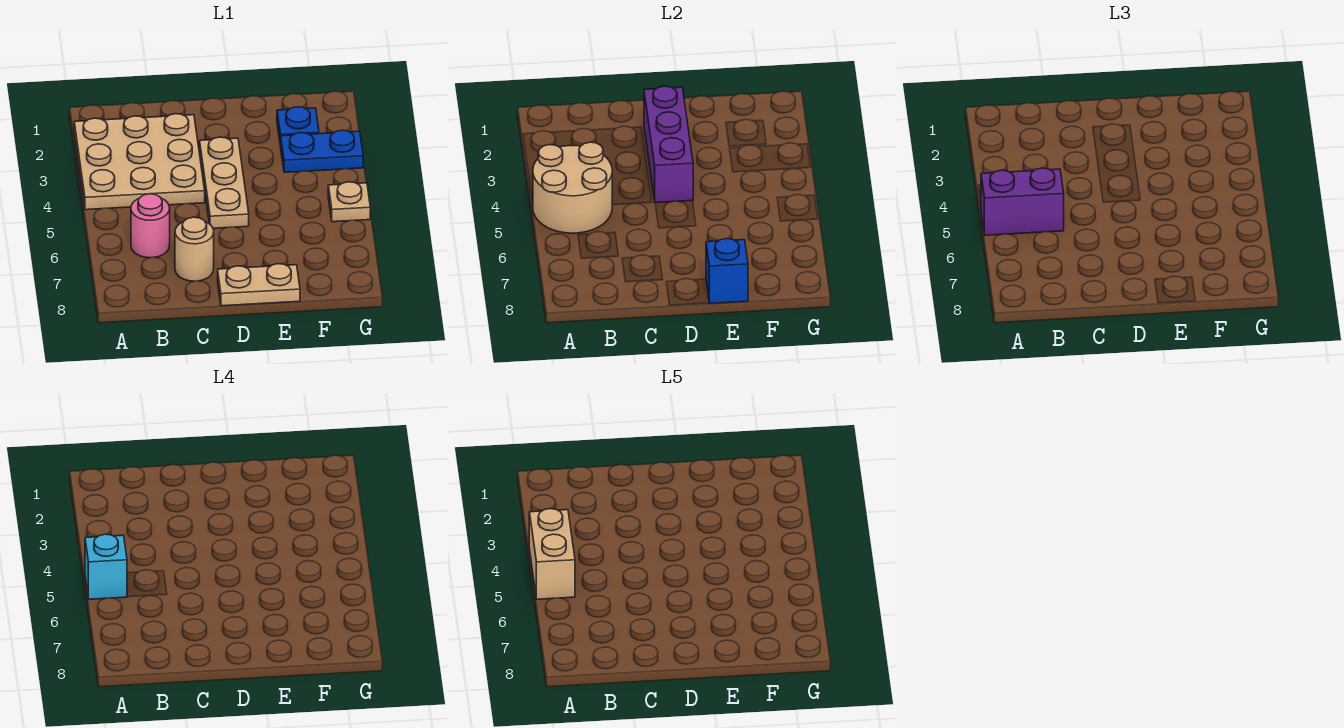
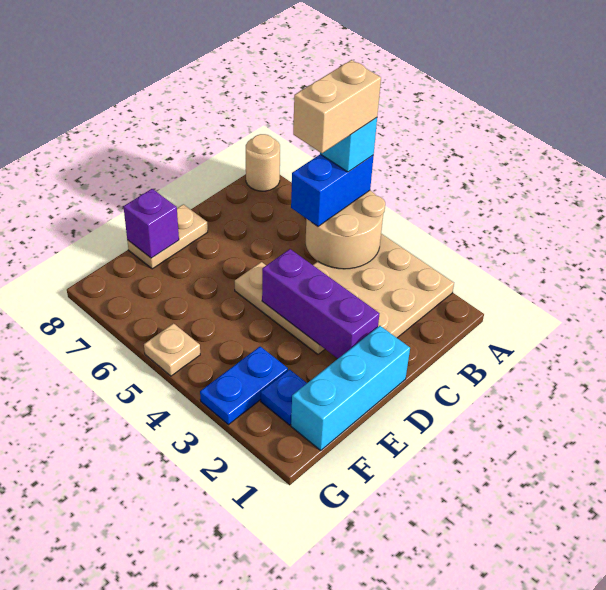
tan 1x2 brick [529,509,575,599] -> tan 1x2 brick turned to [293,60,381,153]
purple 1x2 brick [981,168,1064,235] -> blue 1x2 brick [291,154,374,226]
pink 1x1 round brick [131,194,170,258] -> none
tan 1x1 round brick [175,217,214,281] -> tan 1x1 round brick moved to [246,134,280,191]
none -> cyan 1x3 brick [291,326,410,450]
blue 1x1 brick [706,239,748,304] -> purple 1x1 brick [123,189,179,258]

